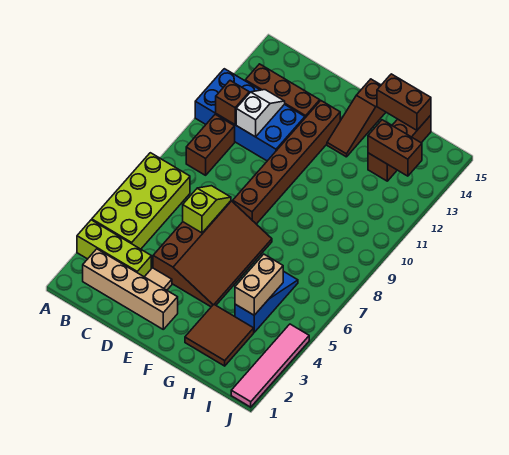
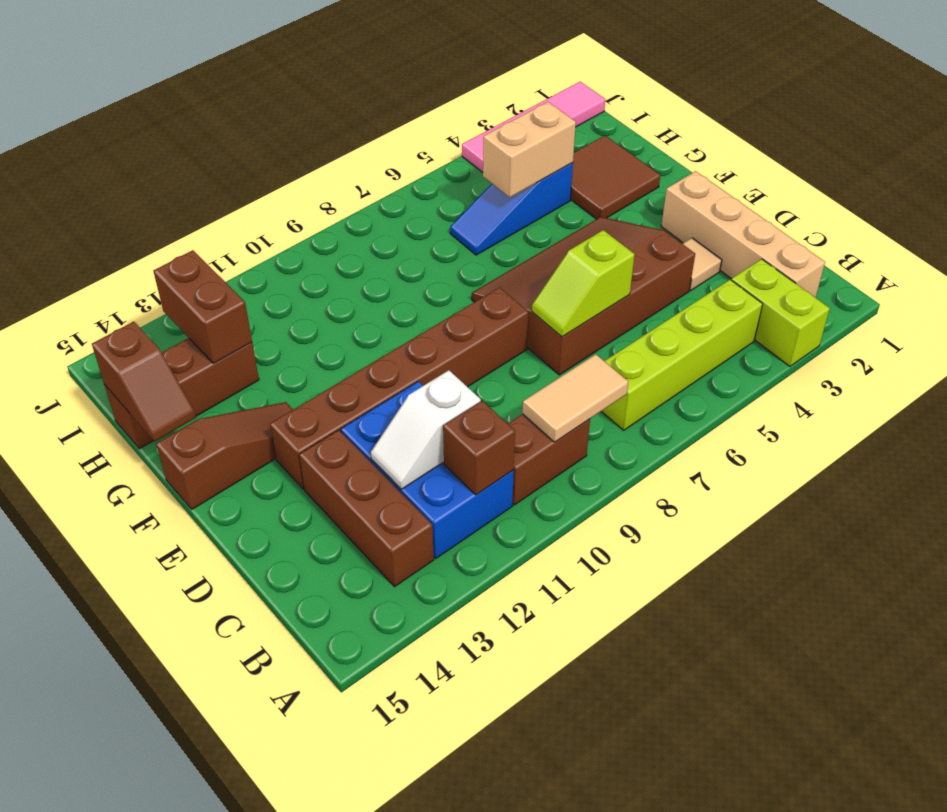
lime 1x3 brick [77,220,151,277] -> lime 1x2 brick [731,259,830,366]
lime 2x4 brick [92,153,190,249] -> lime 1x4 brick [601,280,763,430]
blue 2x4 brick [195,69,305,161] -> blue 2x3 brick [341,381,514,558]
none -> tan 1x2 tile [522,354,628,442]
brown 1x2 brick [377,74,431,130] -> brown 1x2 slope [92,322,196,441]

